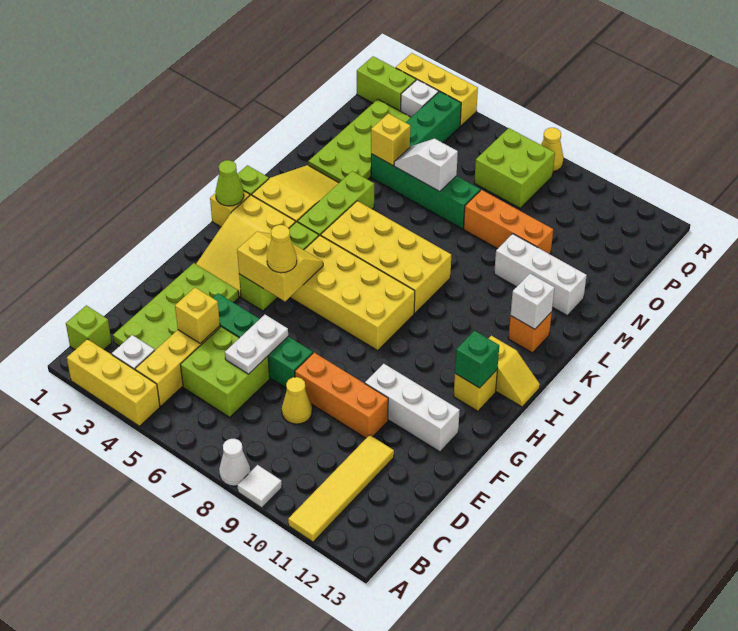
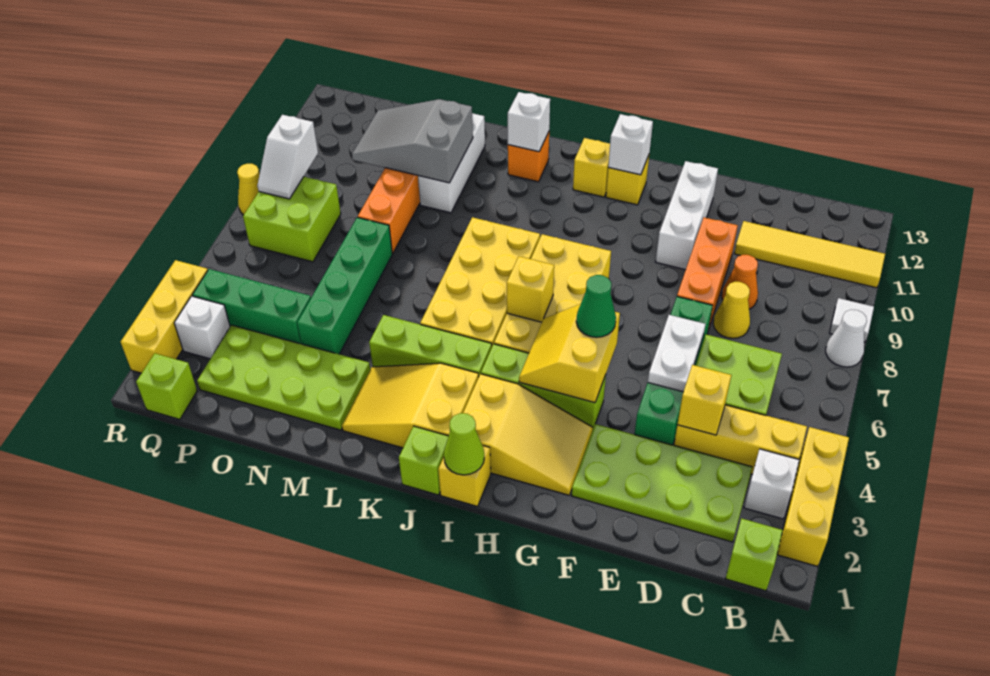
white 1x2 plate [225,315,288,374] -> white 1x2 plate turned to [648,315,705,392]
none -> orange 1x1 cone [722,255,758,309]
yellow 1x1 cone [267,225,297,273] -> green 1x1 cone [576,275,616,337]
green 1x1 brick [455,331,499,388] -> white 1x1 brick [608,114,653,175]
none -> grey 2x3 slope [352,99,473,183]
yellow 1x1 brick [371,113,410,165] -> yellow 1x1 brick moved to [507,256,554,322]
white 1x2 slope [394,139,458,192] -> white 1x2 slope moved to [257,115,318,199]
lime 1x2 brick [357,56,416,111] -> lime 1x1 brick [136,353,197,419]

